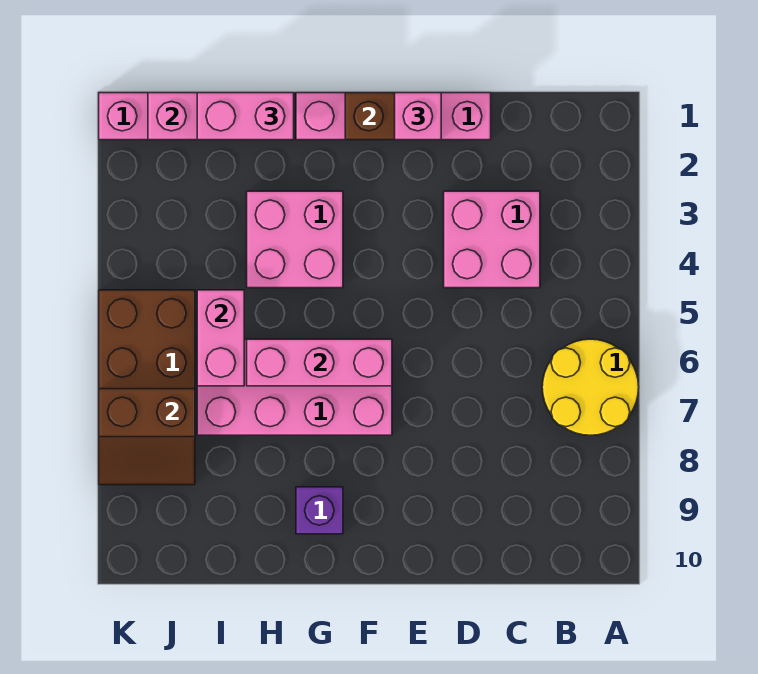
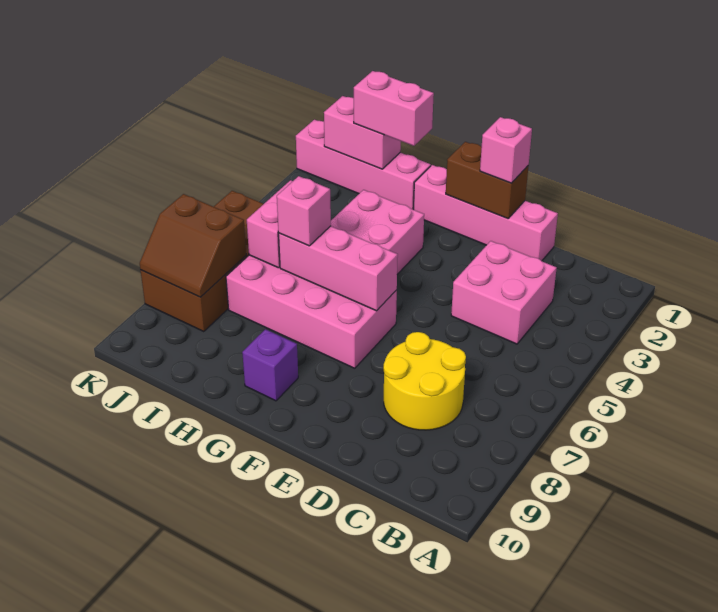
yellow 2x2 round brick [542,339,639,435] -> yellow 2x2 round brick moved to [383,332,466,430]
none -> pink 1x1 brick [277,176,331,246]

